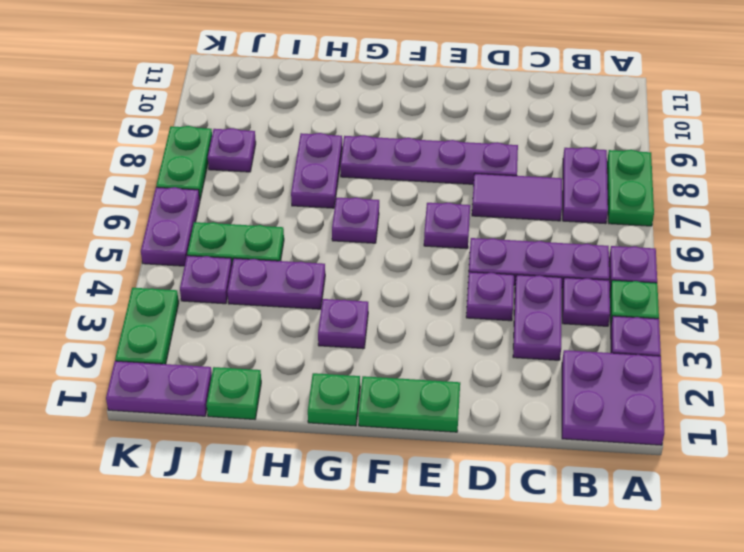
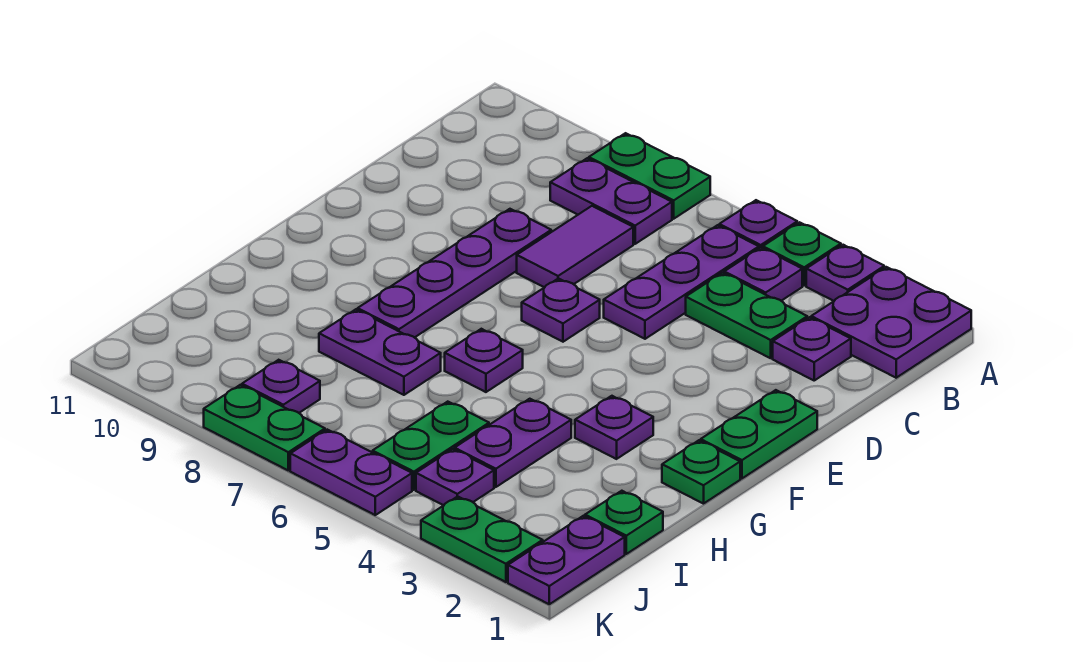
purple 1x2 plate [513,275,562,360] -> green 1x2 plate [686,273,807,358]
purple 1x1 plate [466,272,514,321] -> purple 1x1 plate moved to [773,317,851,380]

